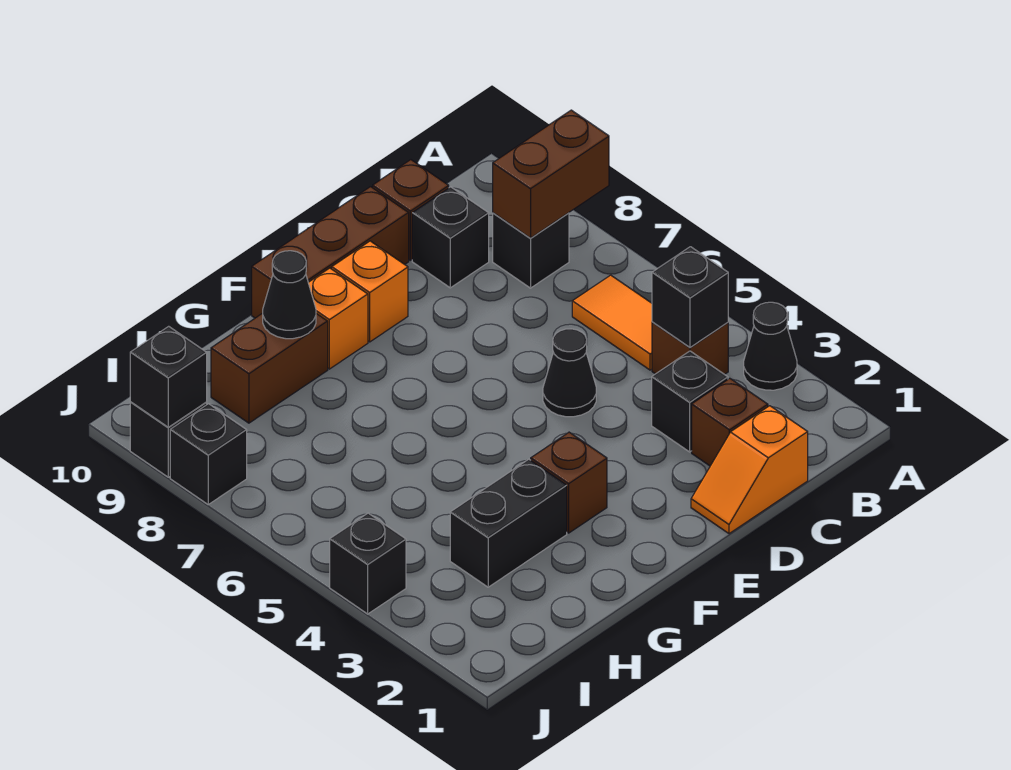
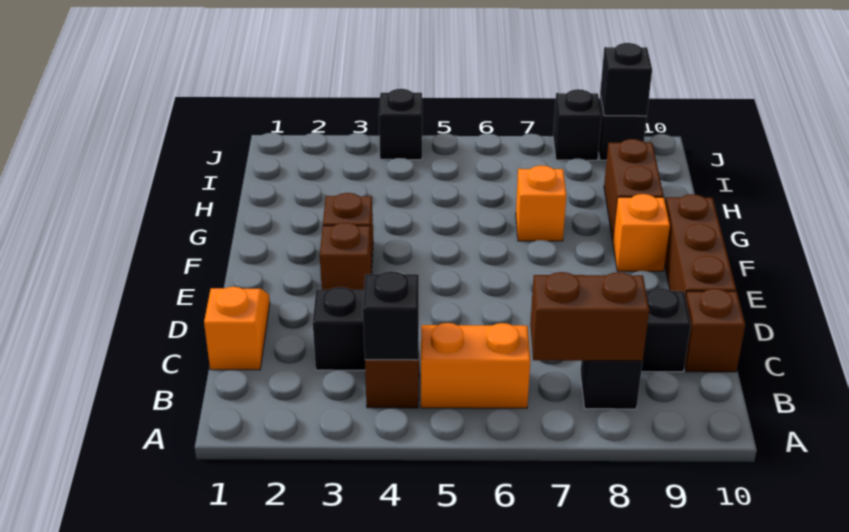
black 1x1 cone [744,302,797,390] -> none
brown 1x2 brick [493,110,609,238] -> brown 1x2 brick turned to [530,272,649,361]
orange 1x2 tile [572,275,652,370] -> orange 1x2 brick [421,323,530,408]
brown 1x1 brick [692,378,768,466] -> brown 1x1 brick moved to [320,223,372,290]
black 1x1 cone [543,329,596,417] -> none
orange 1x1 brick [332,241,408,342] -> orange 1x1 brick moved to [516,165,566,241]
black 1x2 brick [450,459,567,587] -> none
black 1x1 cone [263,251,316,339] -> none

